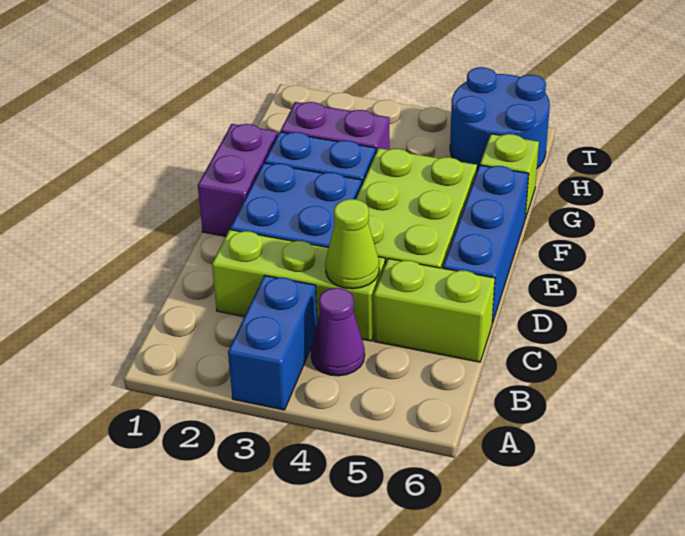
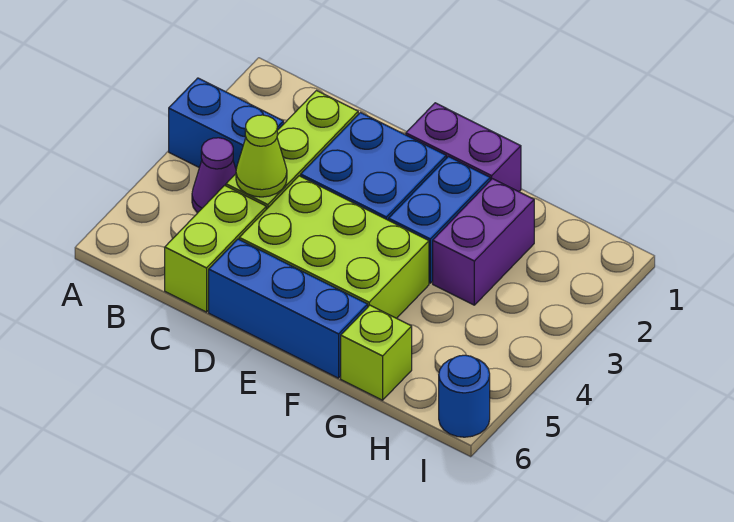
blue 2x2 round brick [450,67,550,171] -> blue 1x1 round brick [439,355,490,437]

